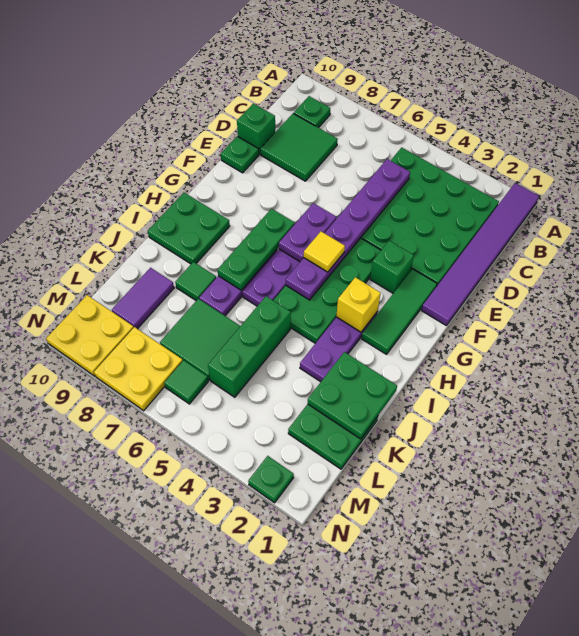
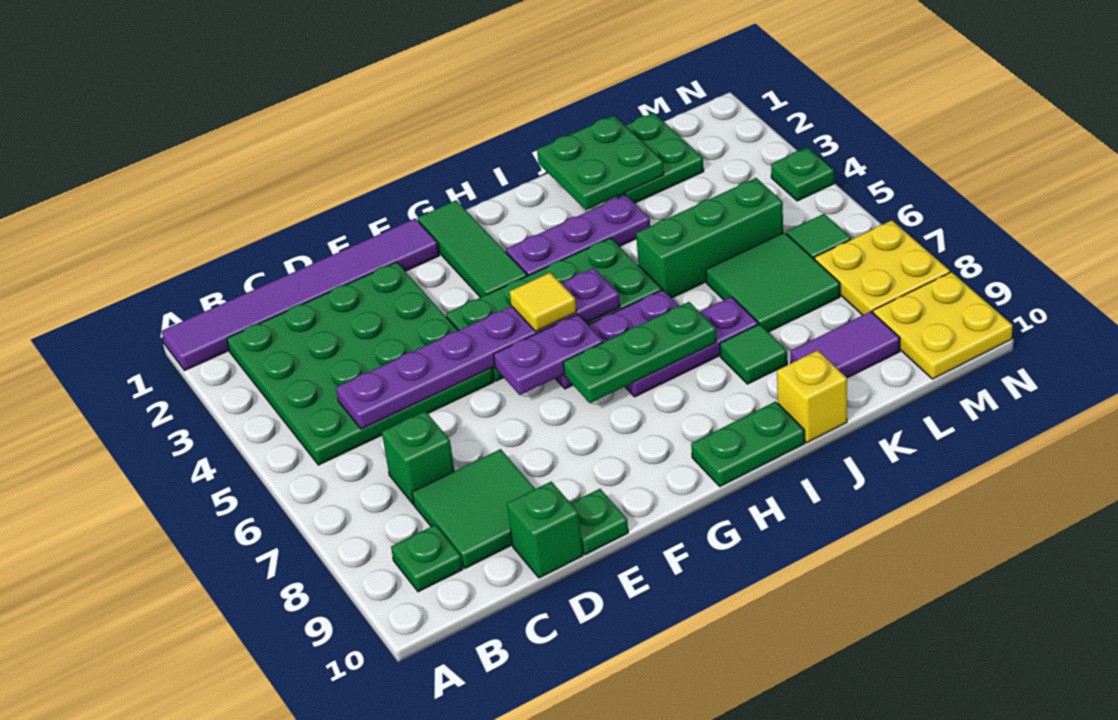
green 1x3 tile [362,269,437,354] -> green 1x3 tile turned to [418,200,527,298]
green 1x1 brick [370,241,414,293] -> green 1x1 brick moved to [382,411,454,504]
yellow 1x1 brick [336,277,381,332] -> yellow 1x1 brick moved to [777,350,847,443]
green 2x2 plate [148,193,230,264] -> green 1x2 plate [691,402,805,486]
green 1x1 plate [248,456,294,503] -> green 1x1 plate moved to [771,147,834,201]

